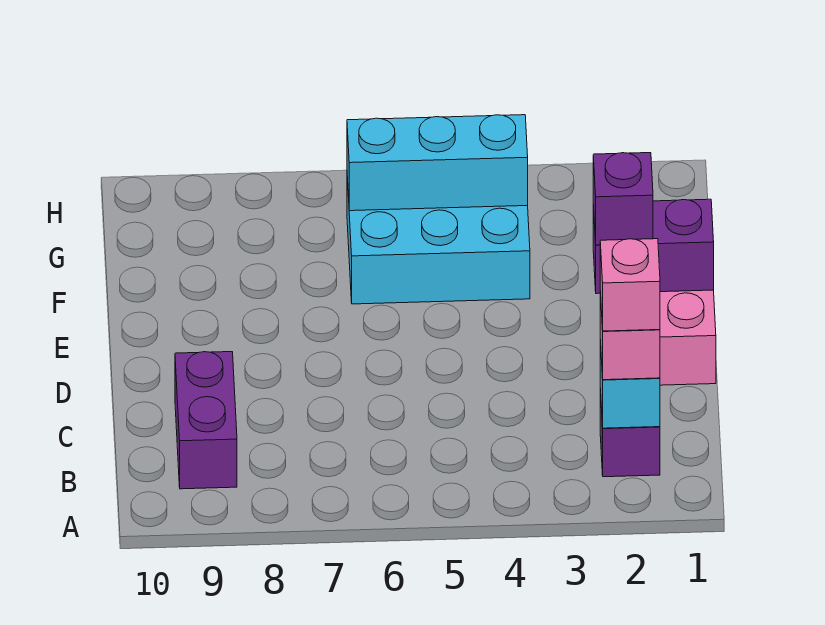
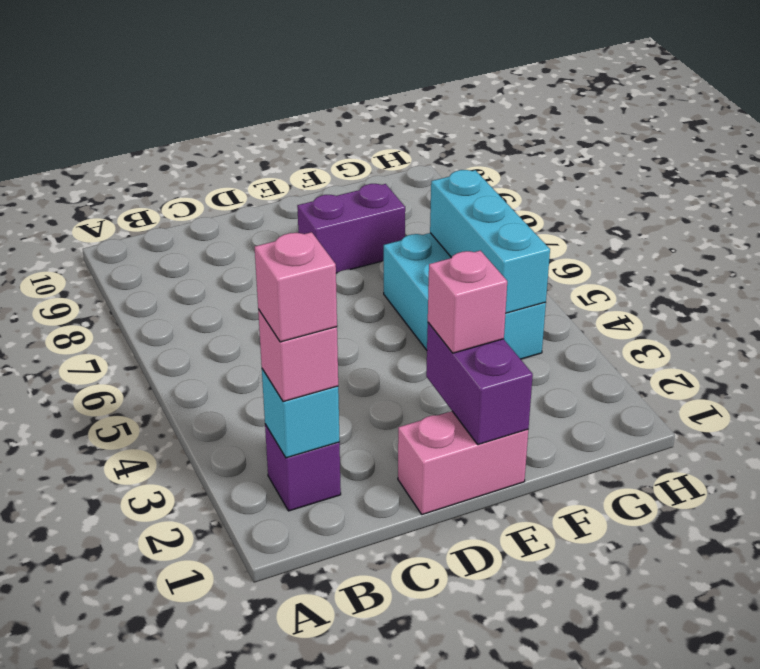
purple 1x2 brick [175,352,237,489] -> purple 1x2 brick moved to [297,184,405,273]
purple 1x1 brick [593,153,653,245] -> pink 1x1 brick [428,251,507,353]

